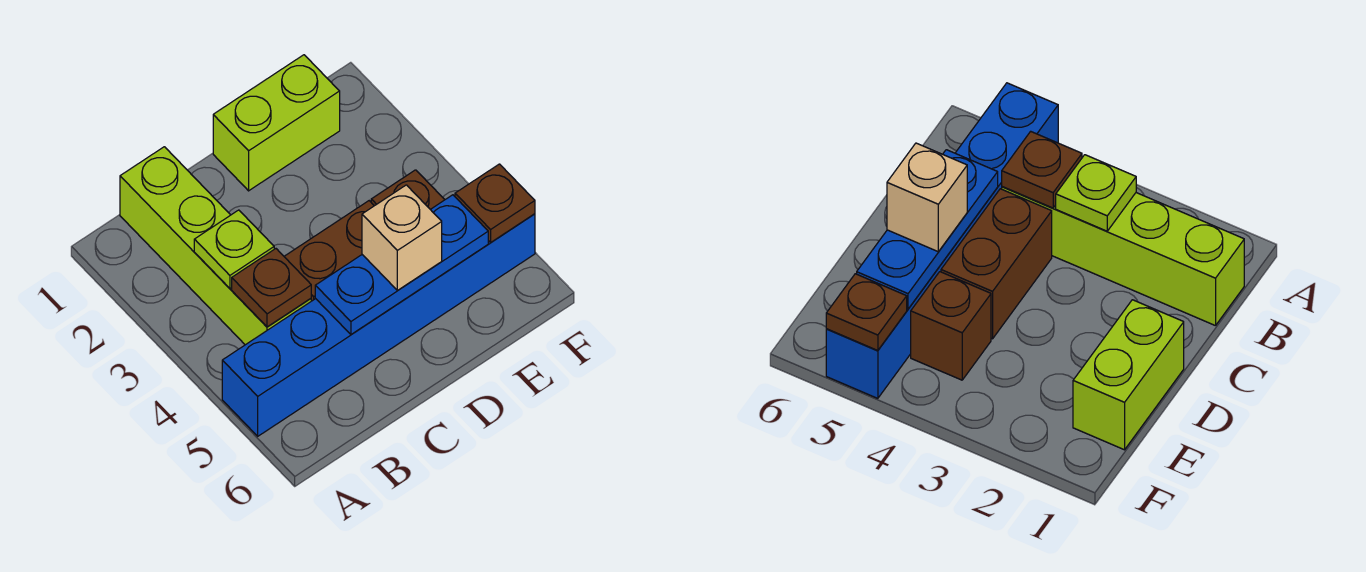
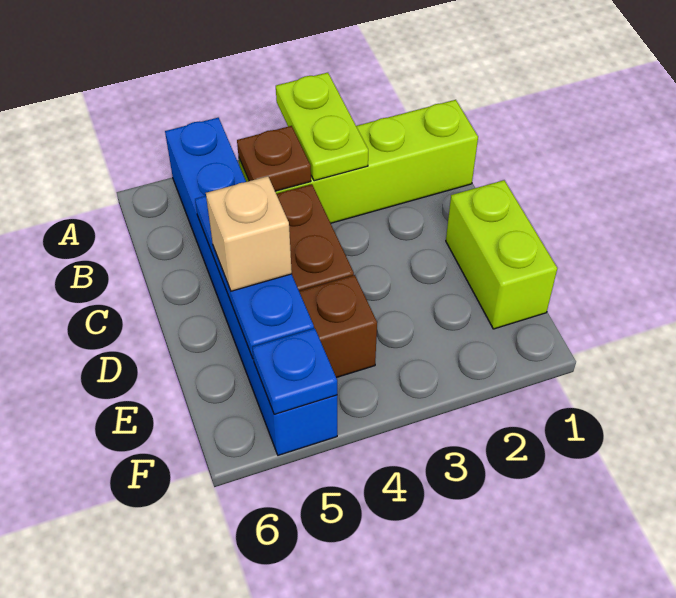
lime 1x1 plate [194,210,274,288] -> lime 1x2 plate [276,73,368,181]
brown 1x1 plate [455,164,535,242] -> blue 1x1 plate [252,328,337,414]

